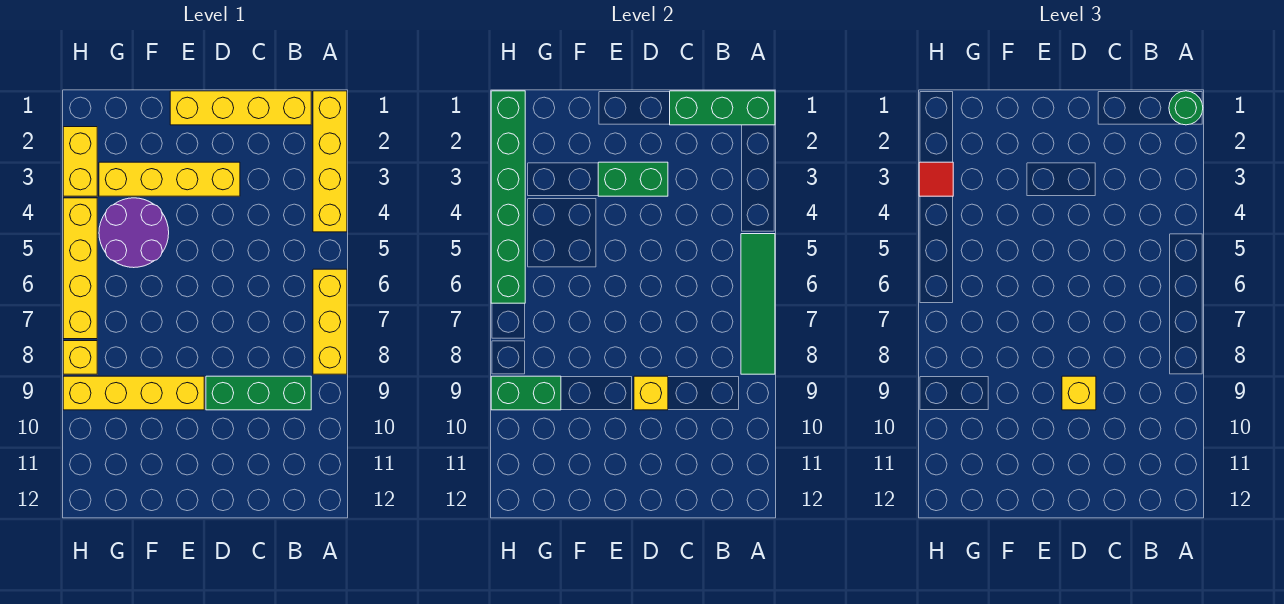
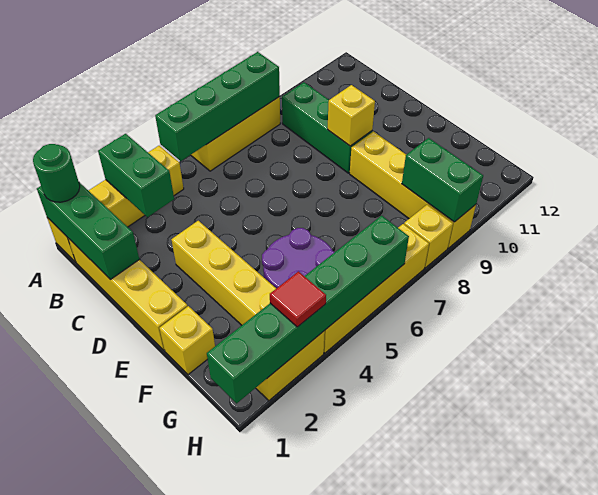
green 1x4 tile [741,234,775,374] -> green 1x4 brick [155,52,280,161]
green 1x2 brick [598,162,668,196] -> green 1x2 brick moved to [98,134,174,217]
yellow 1x1 brick [1062,376,1096,410] -> yellow 1x1 brick moved to [159,306,215,374]

